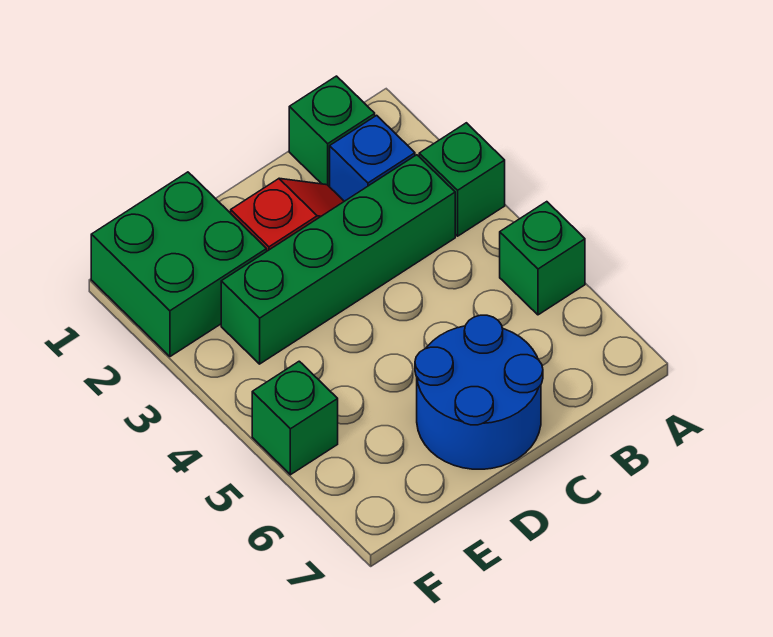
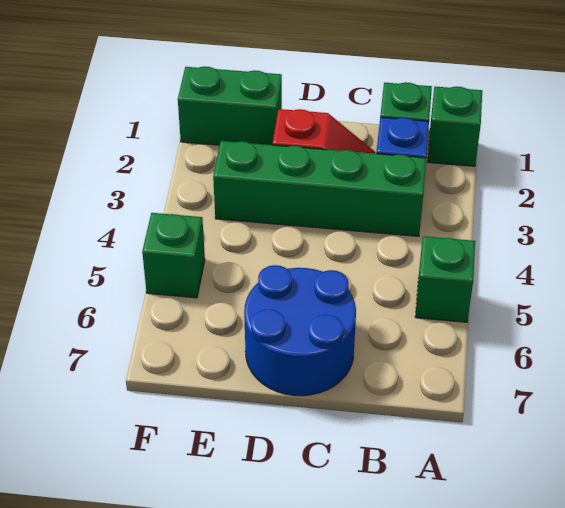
green 1x1 brick [419,123,505,236] -> green 1x1 brick moved to [428,86,482,166]
green 2x2 brick [91,172,267,357] -> green 1x2 brick [178,67,282,145]

